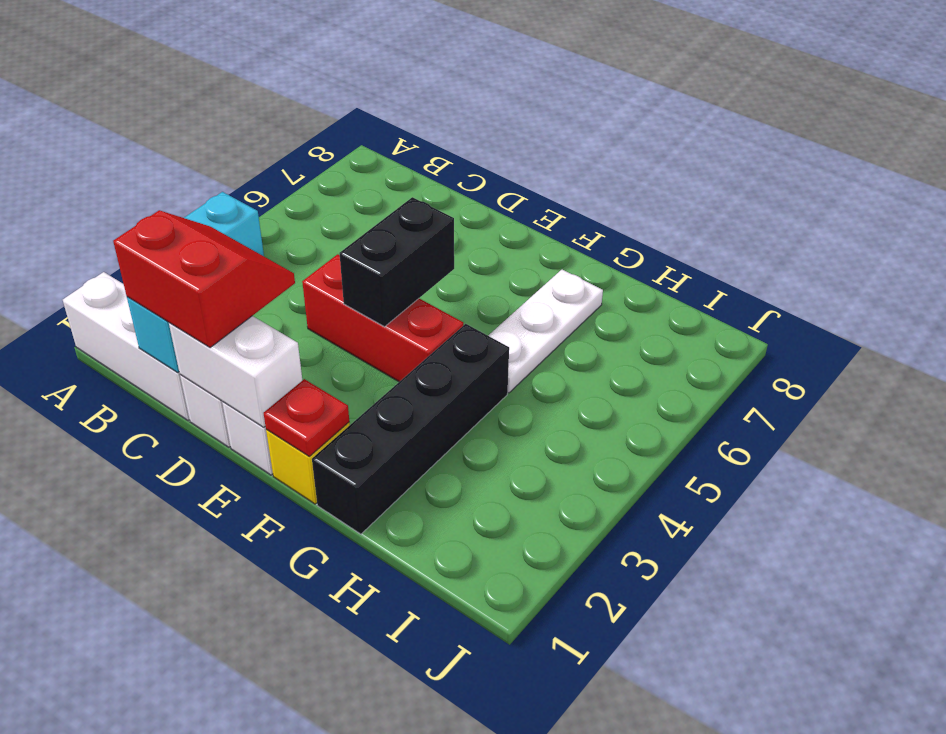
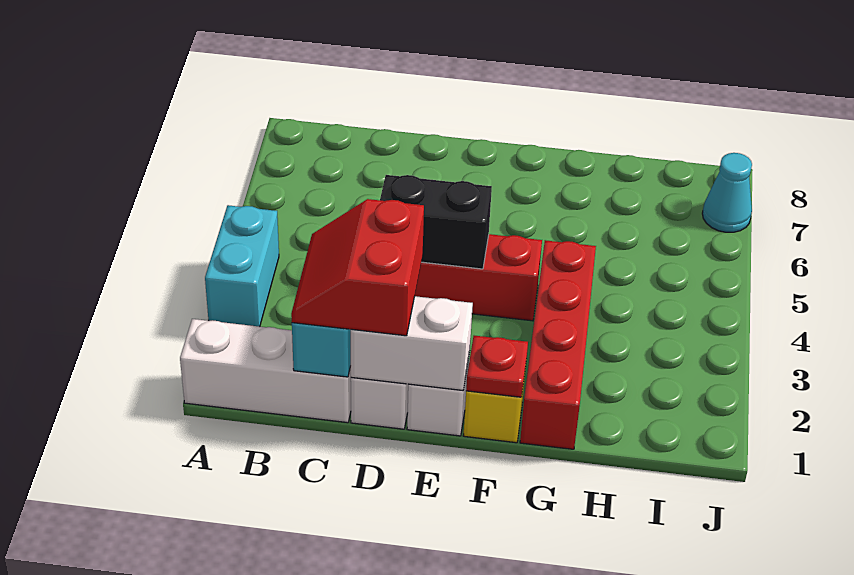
red 2x2 slope [113,210,295,348] -> red 2x2 slope turned to [291,199,424,336]
black 1x2 brick [339,197,454,327] -> black 1x2 brick turned to [380,175,492,269]
black 1x4 brick [312,324,509,534] -> red 1x4 brick [520,240,596,449]
white 1x3 plate [488,270,603,393] -> none
none -> cyan 1x1 cone [702,153,752,232]

